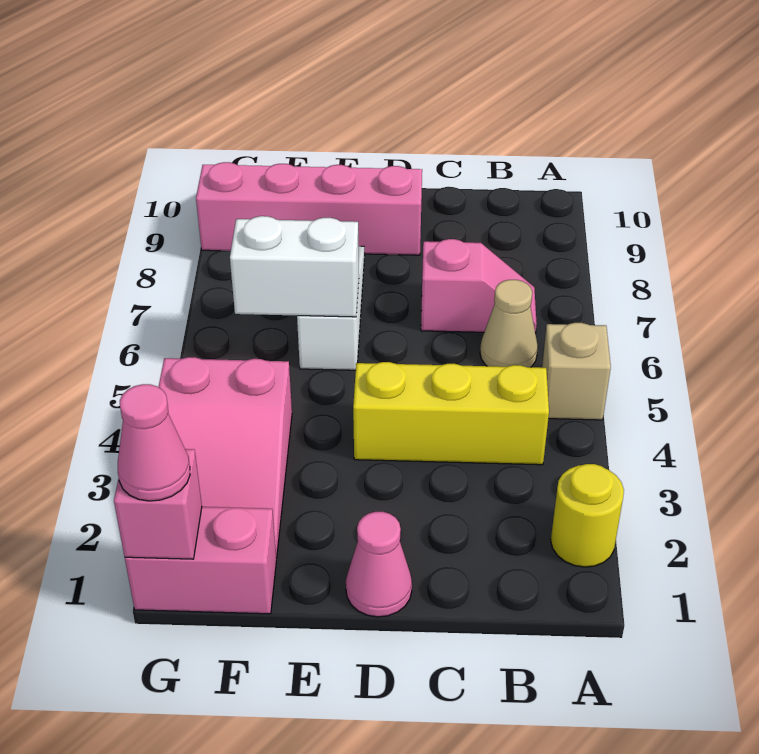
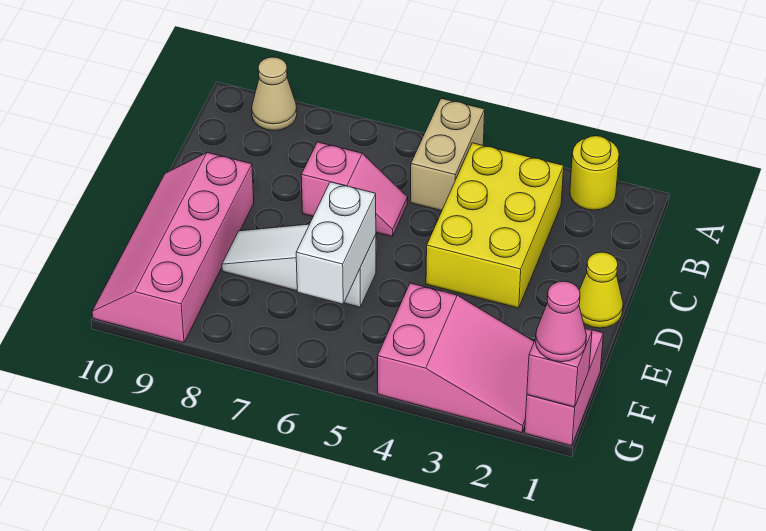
tan 1x1 brick [542,323,611,420] -> tan 1x2 brick [410,98,485,211]
yellow 1x3 brick [353,362,549,465] -> yellow 2x3 brick [426,143,564,308]
tan 1x1 cone [480,280,538,367] -> tan 1x1 cone moved to [252,57,297,130]
pink 1x2 slope [421,239,537,333] -> pink 1x2 slope turned to [301,142,408,237]
pink 1x1 cone [346,512,412,617] -> yellow 1x1 cone [579,252,623,328]

